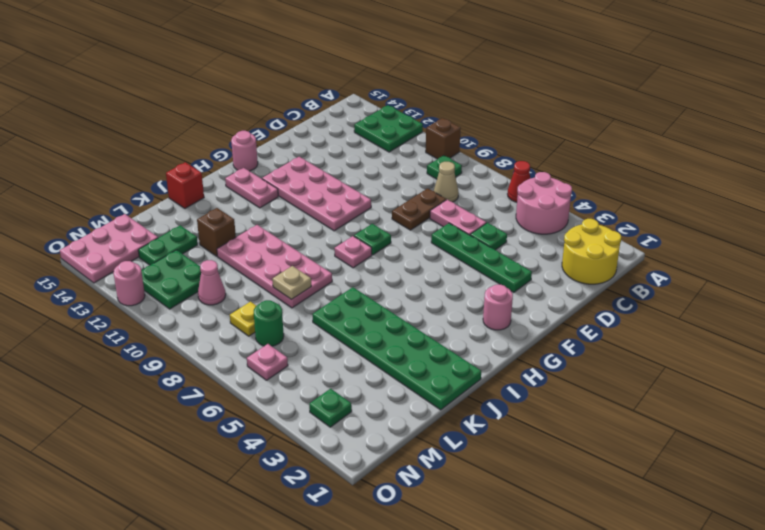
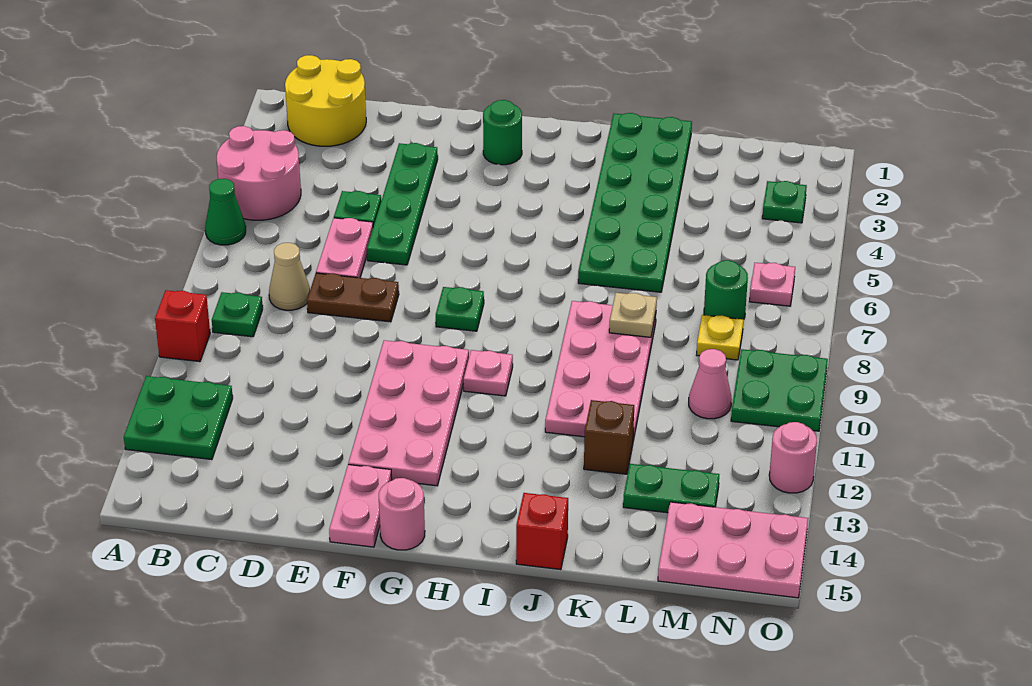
red 1x1 cone [508,161,530,202] -> green 1x1 cone [205,179,246,245]
brown 1x1 brick [426,118,461,159] -> red 1x1 brick [155,290,210,362]
pink 1x1 round brick [483,284,513,330] -> green 1x1 round brick [483,100,522,165]
pink 1x1 plate [334,236,372,268] -> pink 1x1 plate moved to [464,350,513,396]
pink 1x2 plate [225,168,278,208] -> pink 1x2 plate moved to [329,465,392,547]
green 2x2 plate [141,250,201,309] -> green 2x2 plate moved to [731,349,828,431]

